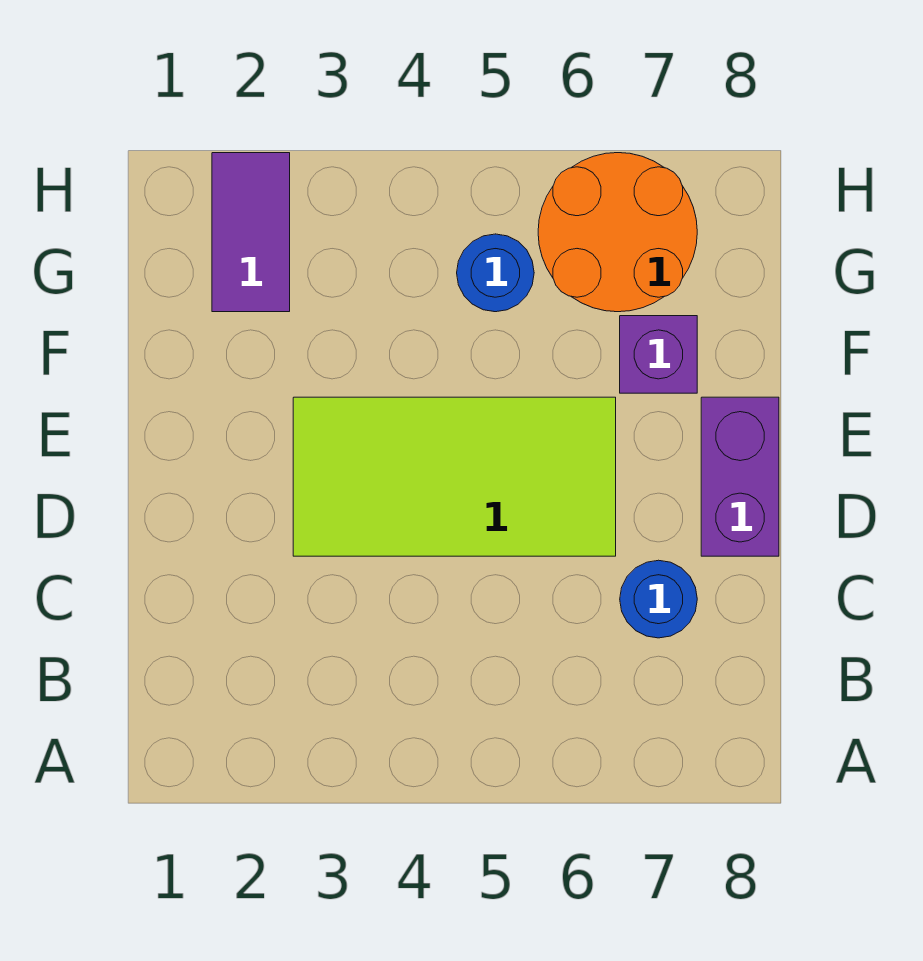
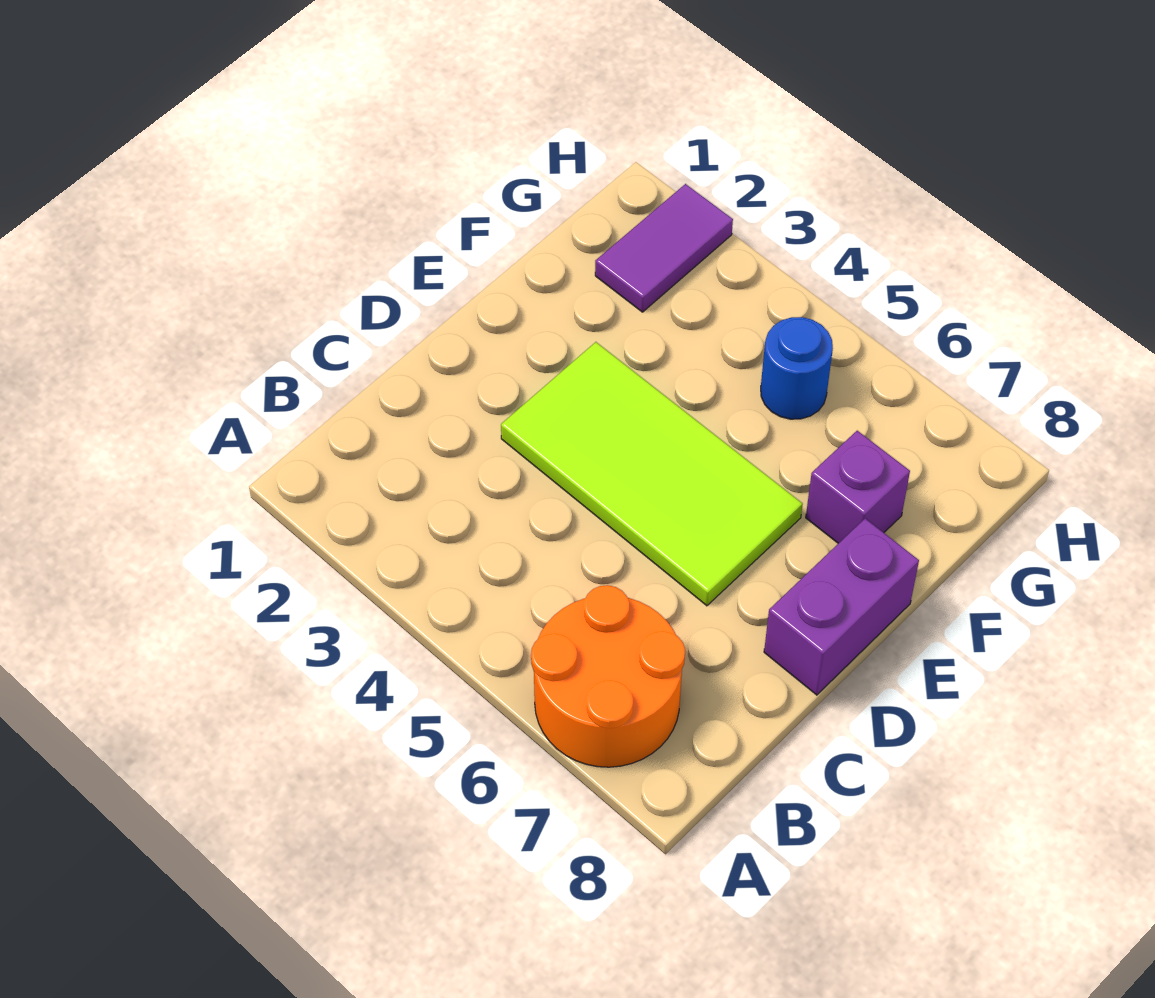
blue 1x1 round brick [620,560,697,638] -> none
orange 2x2 round brick [538,153,697,312] -> orange 2x2 round brick moved to [531,585,685,767]

